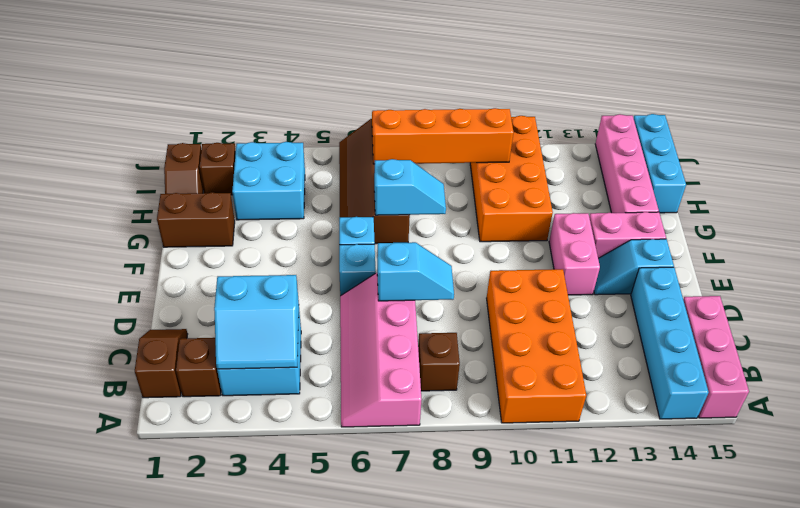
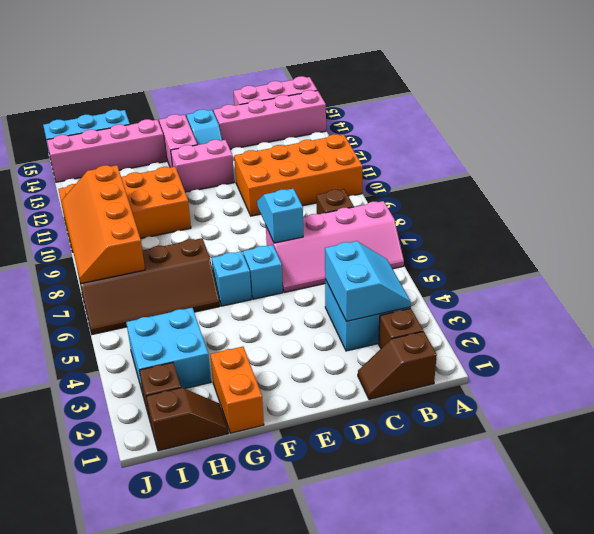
cyan 1x4 brick [631,267,709,419] -> pink 1x4 brick [214,90,326,149]
brown 1x2 brick [157,192,235,247] -> orange 1x2 brick [210,347,264,433]
cyan 1x2 slope [374,159,446,215] -> none

